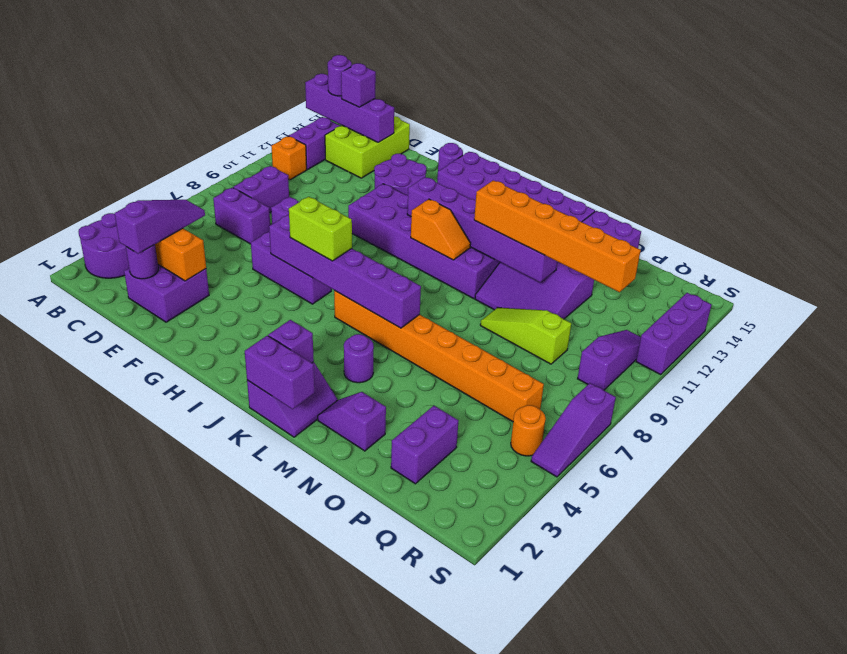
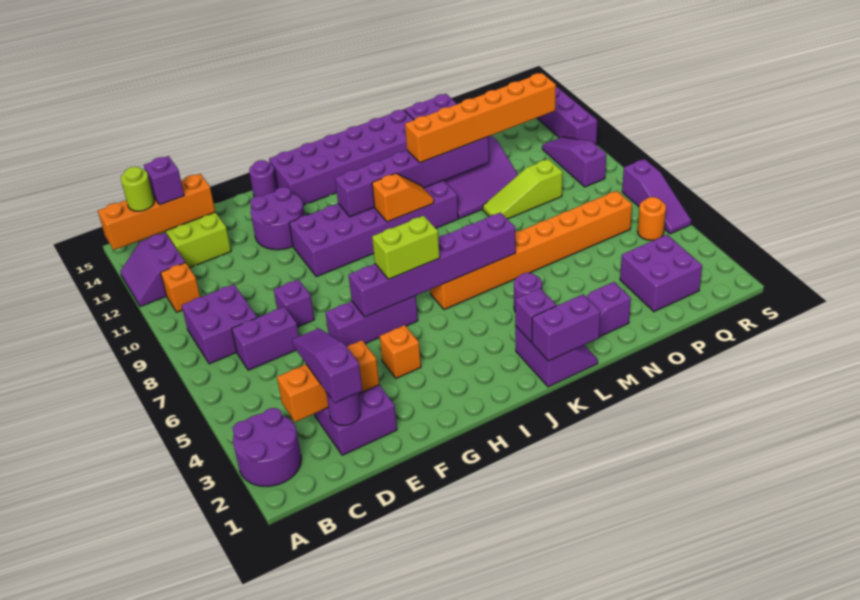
purple 1x4 brick [305,74,394,142] -> orange 1x4 brick [98,174,215,250]
purple 1x1 round brick [328,55,352,96] -> lime 1x1 round brick [121,167,154,211]
purple 1x2 brick [233,166,289,212] -> purple 2x2 brick [182,284,257,364]
none -> orange 1x1 brick [380,325,421,378]
purple 1x2 brick [391,406,459,484] -> purple 2x2 brick [620,235,702,312]

